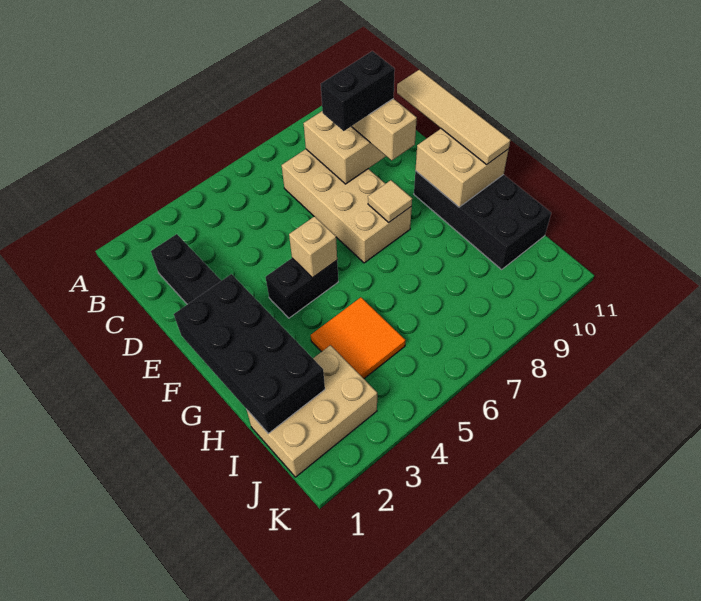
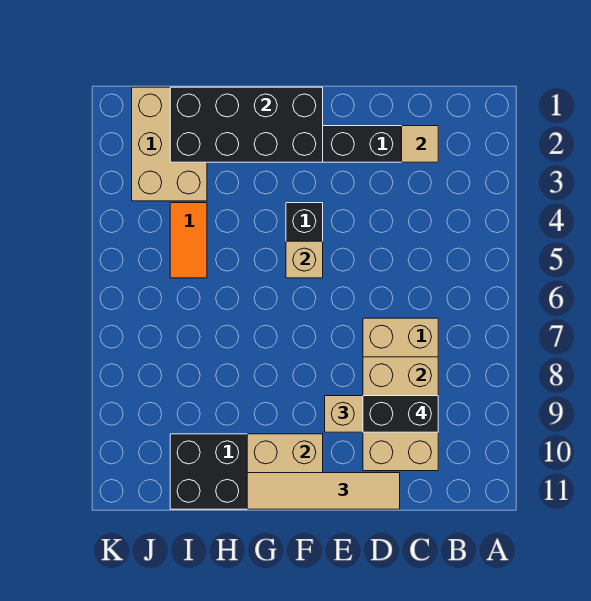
tan 2x4 brick [282,149,412,263] -> tan 2x4 brick turned to [363,318,438,471]
black 1x2 brick [321,51,395,131] -> black 1x2 brick turned to [363,396,438,432]
tan 1x1 tile [368,180,412,222] -> tan 1x1 tile moved to [402,126,438,162]
orange 2x2 tile [311,297,406,378] -> orange 1x2 tile [170,203,207,278]

